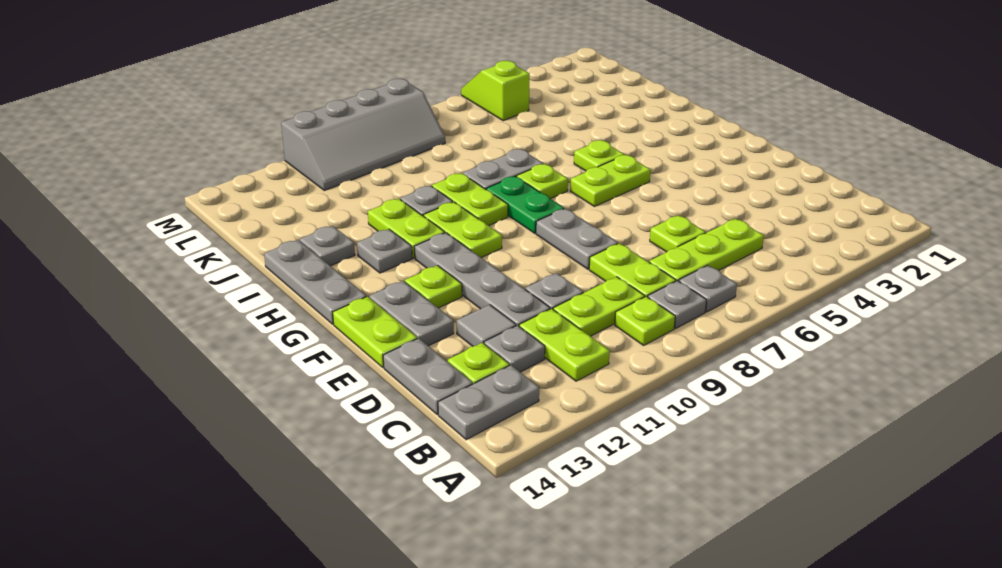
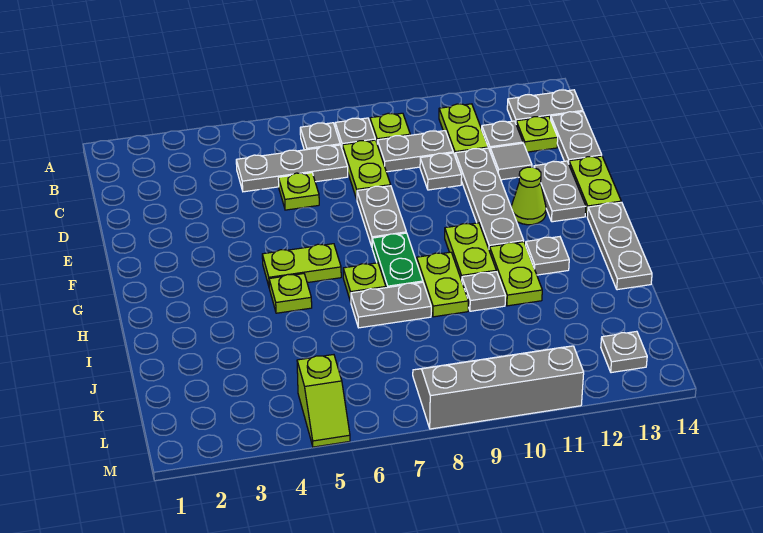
lime 1x3 plate [649,219,764,281] -> grey 1x3 plate [236,145,348,192]
lime 1x2 plate [553,277,645,336] -> grey 1x2 plate [377,131,453,172]
lime 1x1 plate [405,265,462,308] -> lime 1x1 cone [511,167,546,225]
grey 1x1 plate [300,226,355,266] -> grey 1x1 plate moved to [601,331,647,373]

